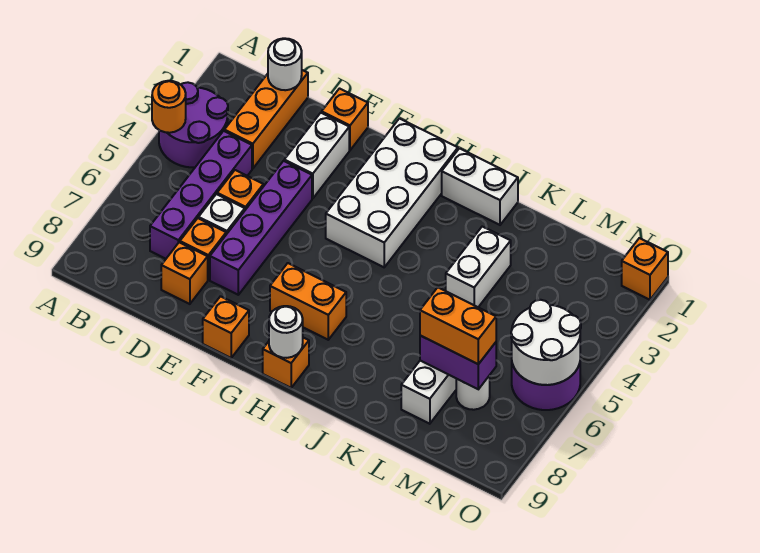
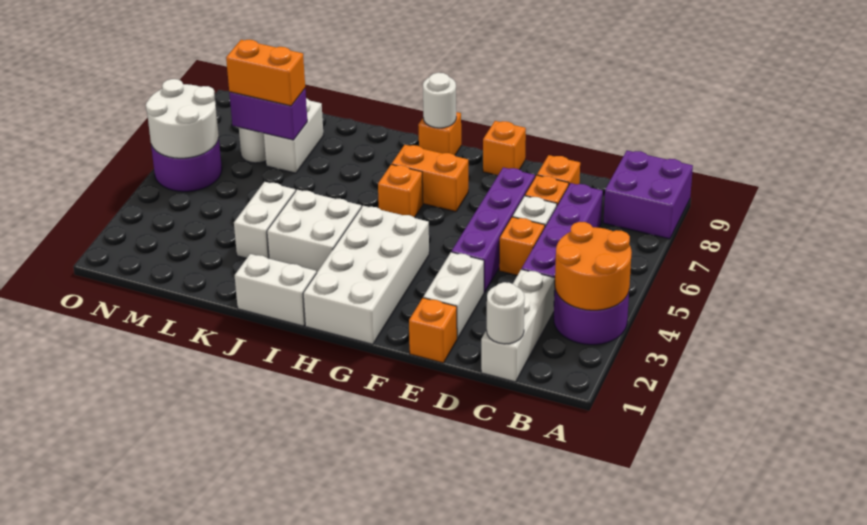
orange 1x1 round brick [152,81,186,133] -> orange 2x2 round brick [555,222,632,310]
none -> purple 2x2 brick [603,151,693,239]
orange 1x3 brick [224,70,308,169] -> white 1x3 brick [481,269,555,382]
none -> white 2x2 brick [267,190,361,272]
orange 1x1 brick [622,238,668,300] -> orange 1x1 brick moved to [378,164,423,217]

